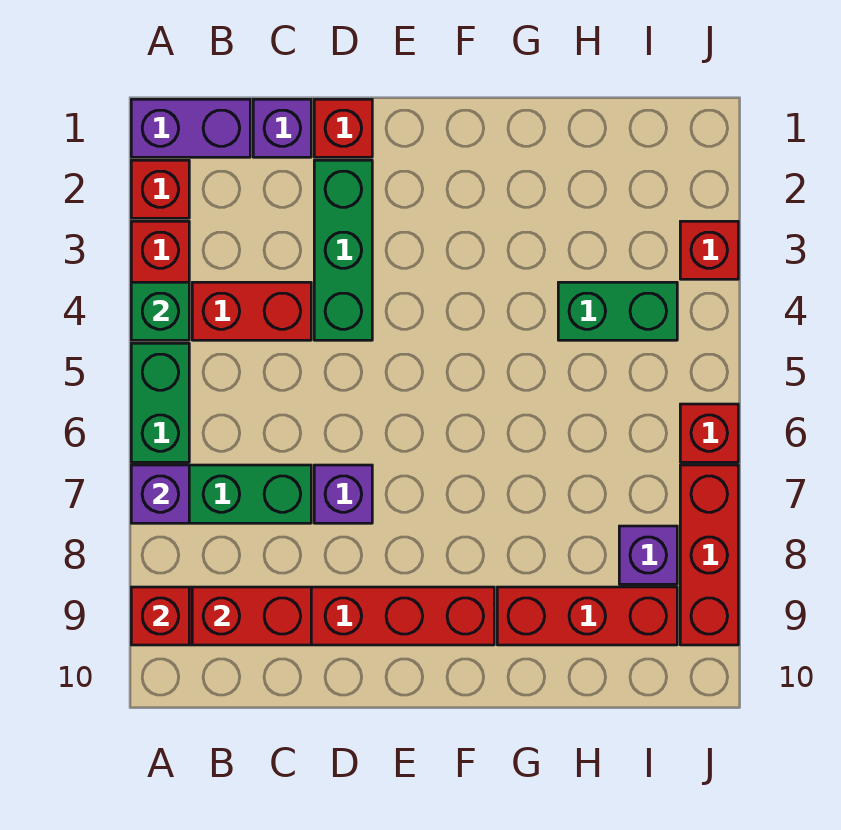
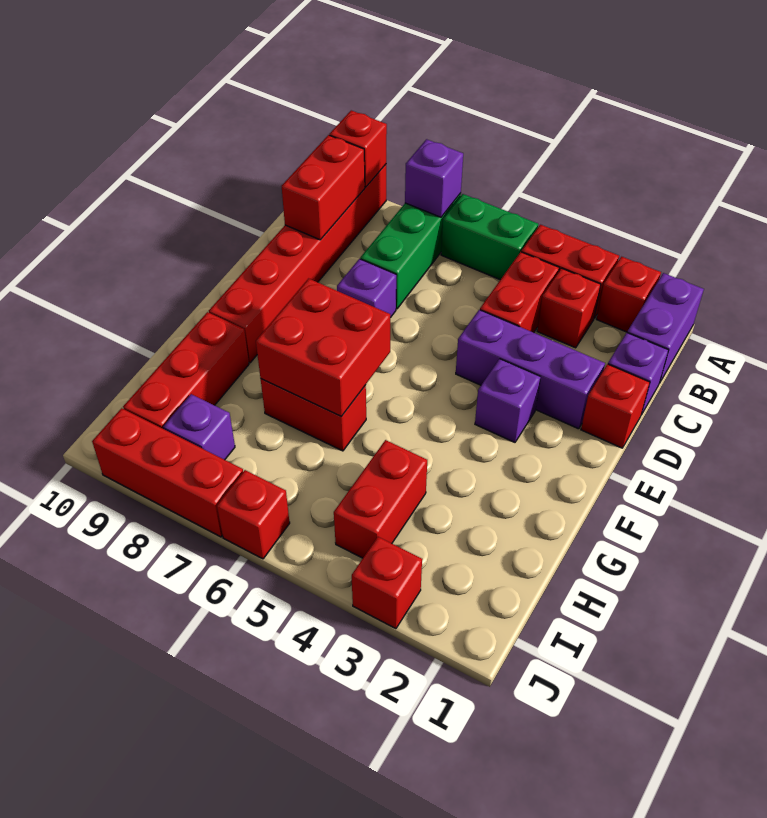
green 1x1 brick [131,282,189,340] -> none
none -> red 1x1 brick [537,268,601,348]
green 1x3 brick [314,160,372,340] -> purple 1x3 brick [456,310,605,429]
none -> purple 1x1 brick [475,359,541,442]
none -> red 2x2 brick [256,279,390,416]
none -> red 1x2 brick [261,379,366,451]
green 1x2 brick [558,282,677,340] -> red 1x2 brick [334,440,427,558]

